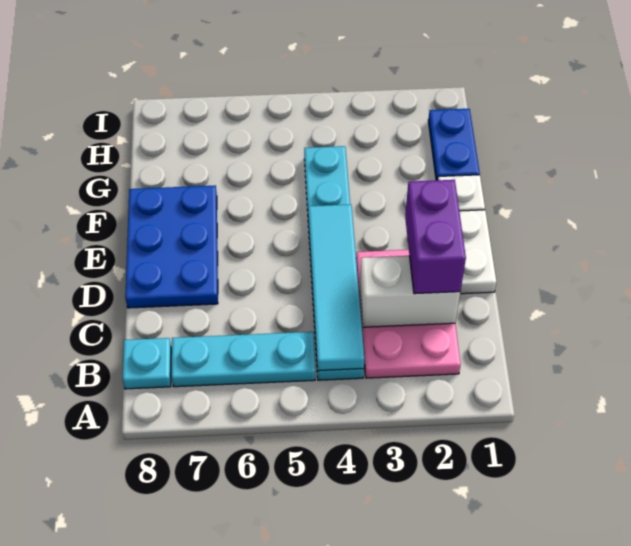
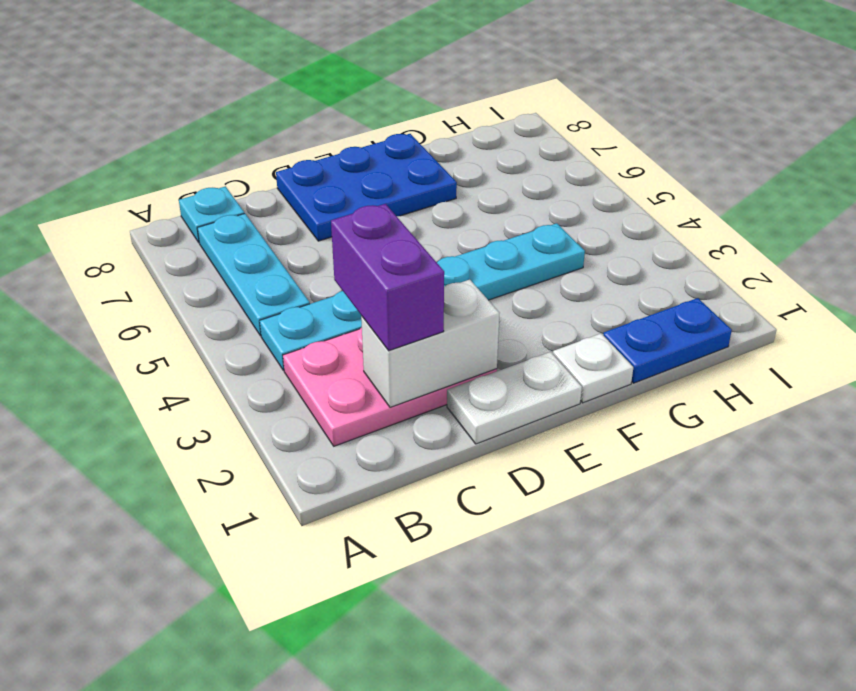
cyan 1x4 tile [308,204,364,371] -> none
white 1x2 brick [360,256,460,327] -> white 1x2 brick turned to [361,280,499,407]
purple 1x2 brick [405,180,466,294] -> purple 1x2 brick turned to [331,204,444,351]

